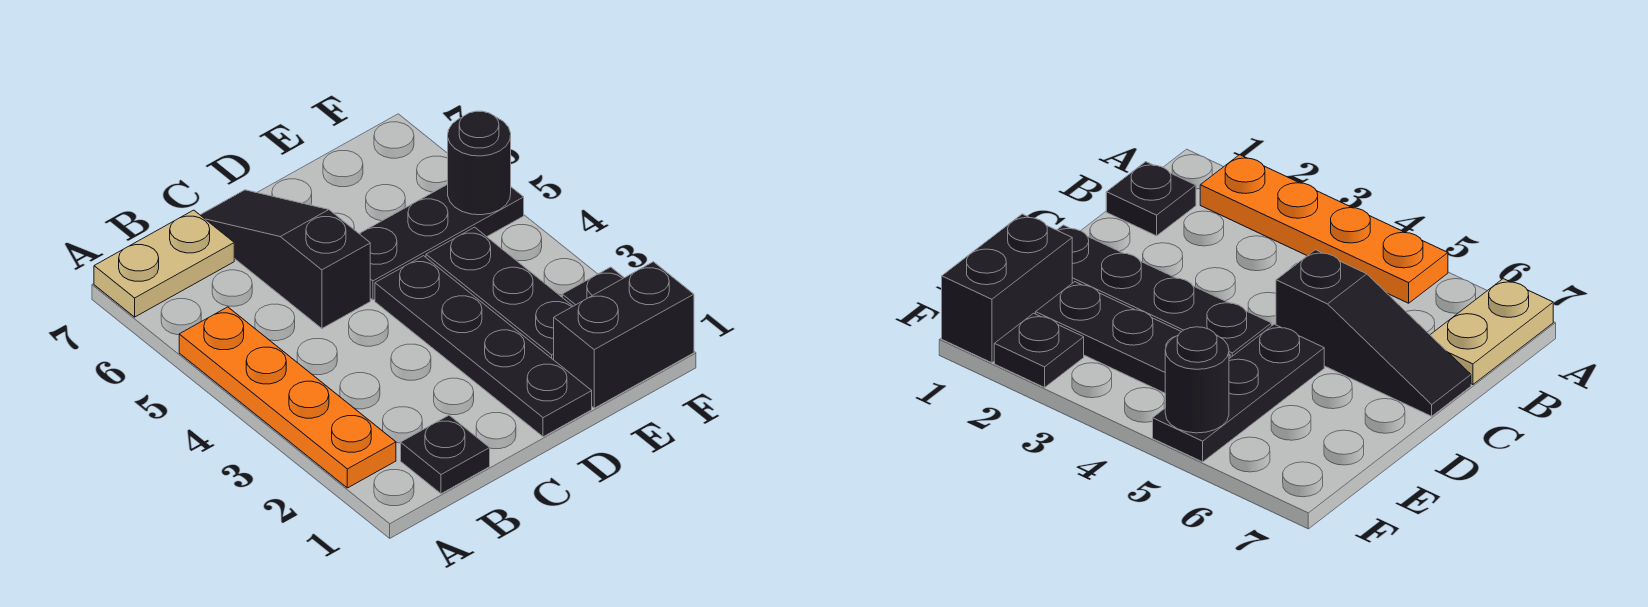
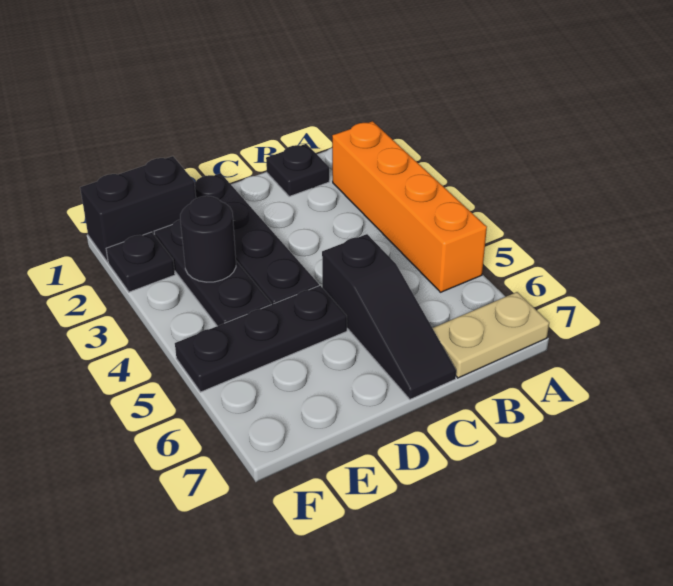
orange 1x4 plate [179,307,396,488] -> orange 1x4 brick [332,121,487,292]
black 1x1 round brick [448,111,511,215] -> black 1x1 round brick moved to [180,196,236,282]

